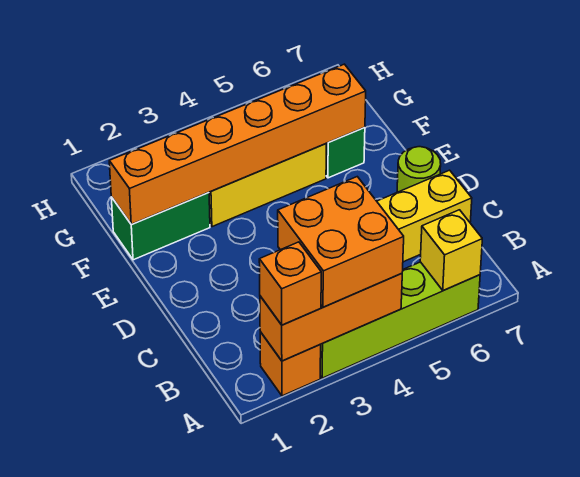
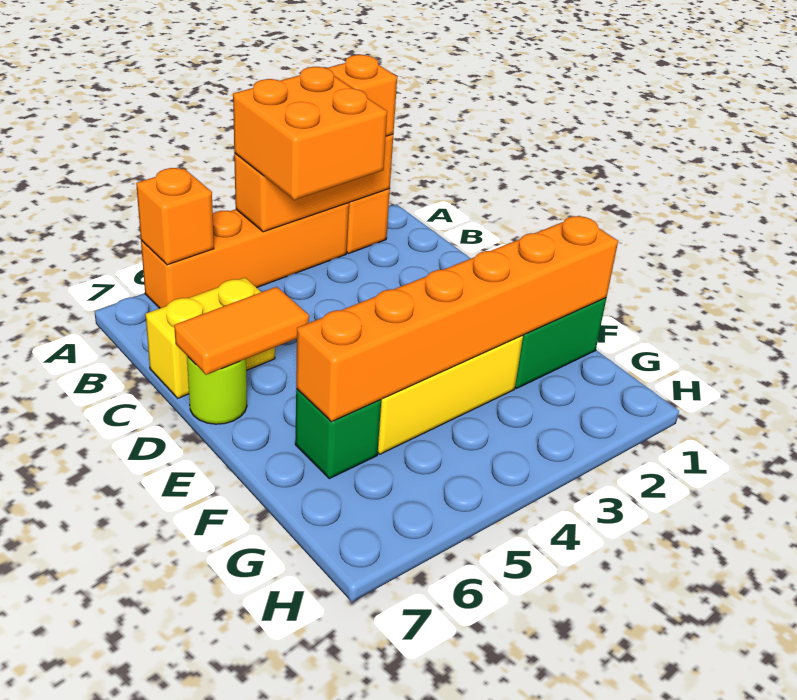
lime 1x4 brick [320,262,480,378] -> orange 1x4 brick [141,203,349,308]
yellow 1x1 brick [420,210,482,291] -> orange 1x1 brick [136,168,214,265]
none -> orange 1x2 tile [174,287,309,375]

